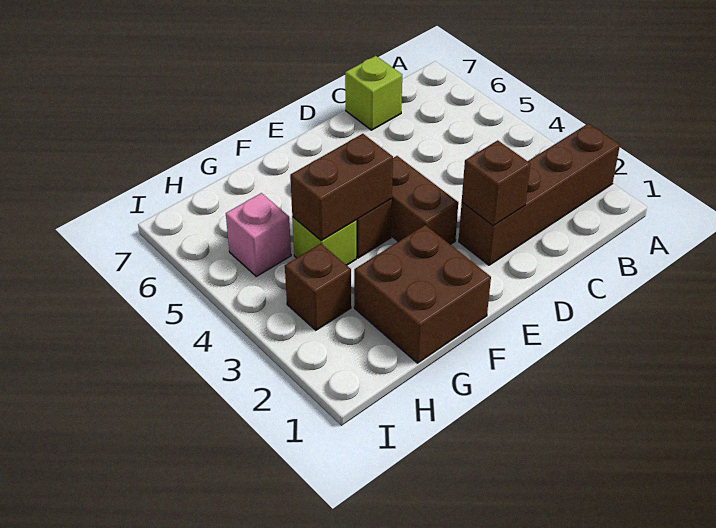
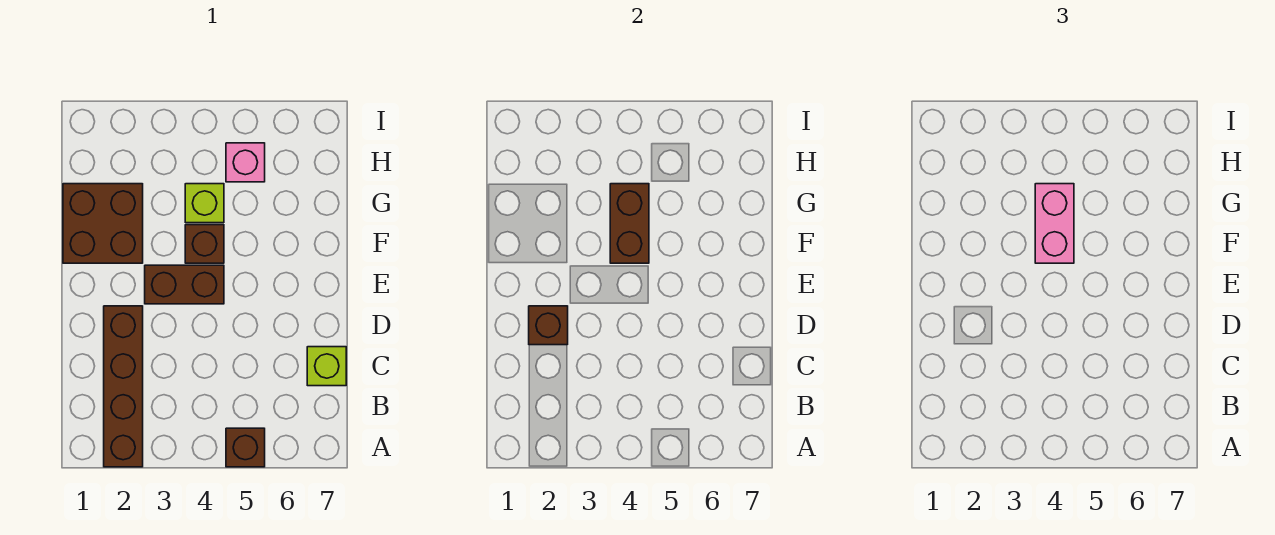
none -> pink 1x2 brick [1035,184,1074,263]
brown 1x1 brick [285,244,351,330] -> brown 1x1 brick moved to [226,428,265,467]

